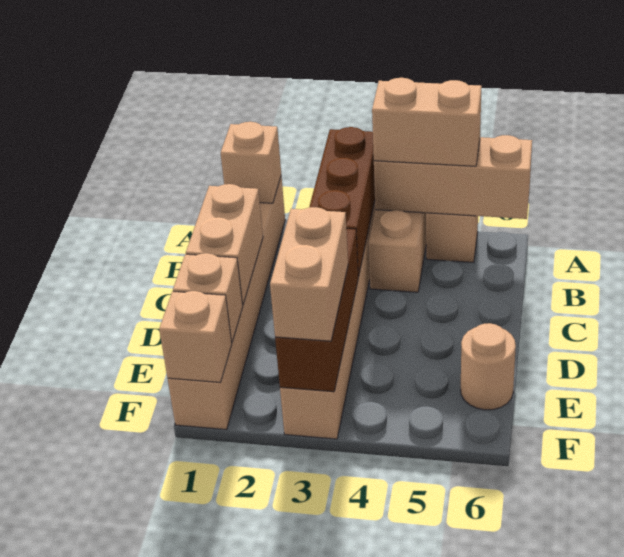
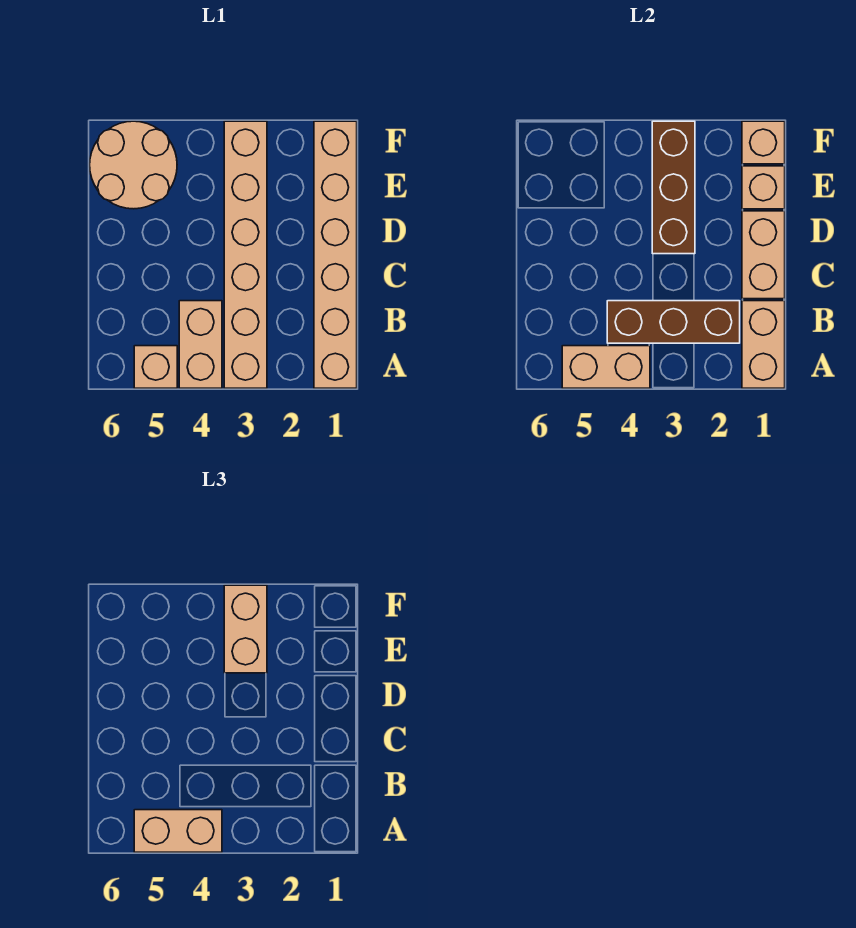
tan 1x1 brick [221,122,281,203] -> tan 1x2 brick [742,301,785,388]
brown 1x3 brick [309,127,375,276] -> brown 1x3 brick turned to [607,301,740,343]
tan 1x3 brick [374,135,532,219] -> tan 1x2 brick [562,346,650,388]
tan 1x1 round brick [461,323,516,410] -> tan 2x2 round brick [90,121,177,209]

